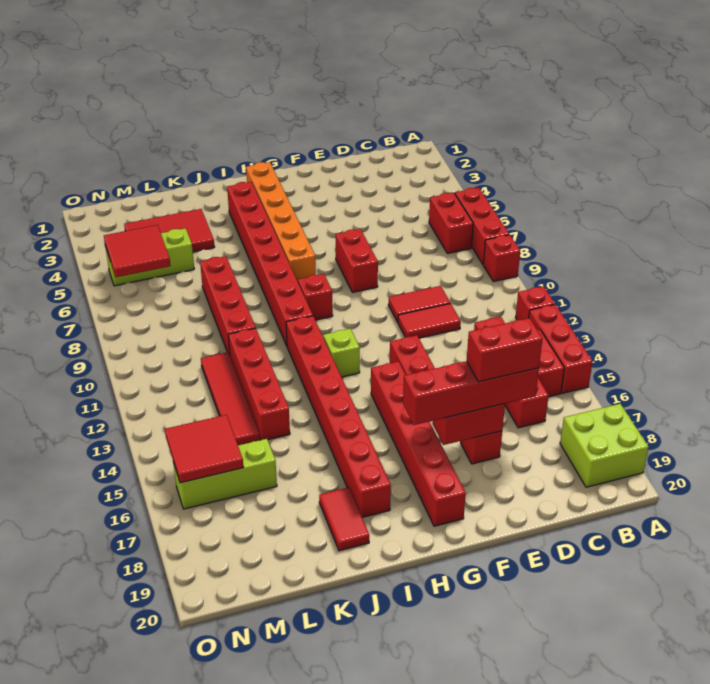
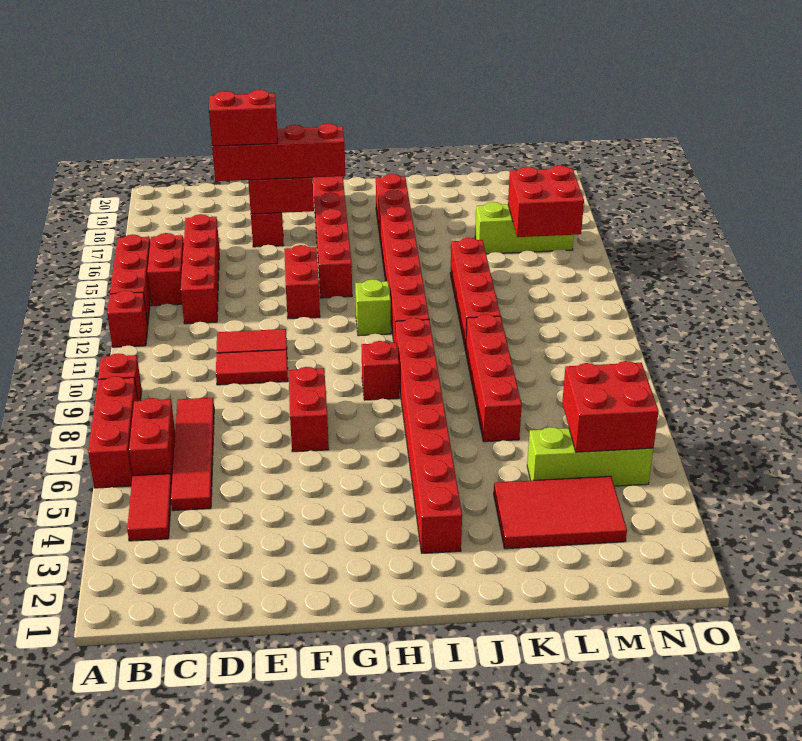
lime 2x2 brick [560,404,648,487] -> none
orange 1x6 brick [246,162,316,281] -> none
red 1x2 tile [319,487,369,551] -> red 1x2 tile moved to [127,474,172,541]
red 1x4 tile [201,352,260,445] -> red 1x4 tile moved to [171,398,214,511]
red 2x2 tile [104,225,170,277] -> red 2x2 brick [562,361,659,452]
red 2x2 tile [165,415,243,483] -> red 2x2 brick [508,165,584,237]

